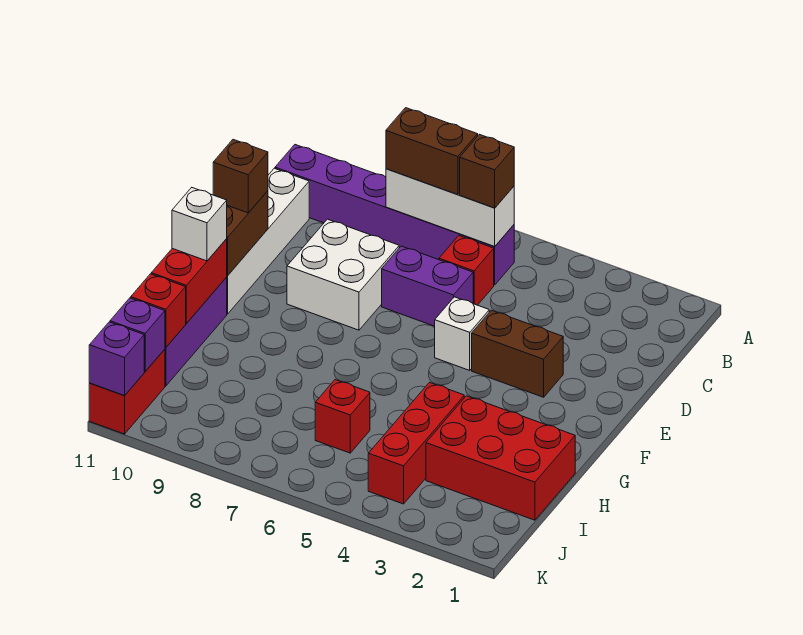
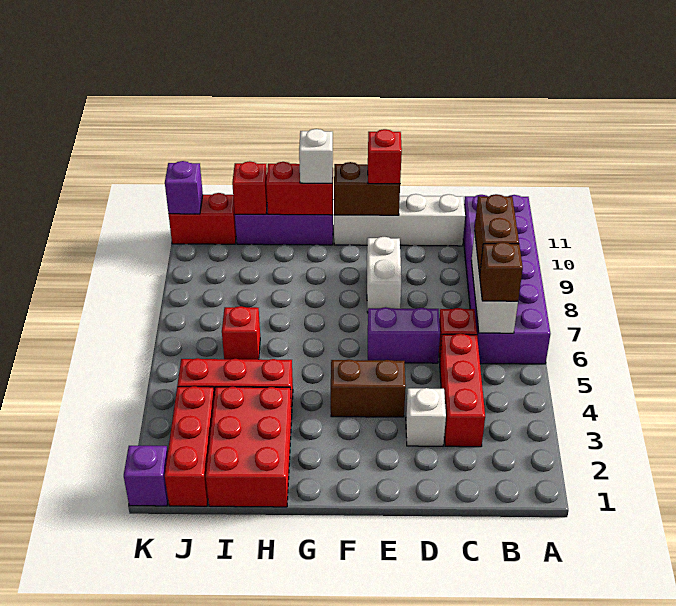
purple 1x6 brick [275,145,514,285] -> purple 2x6 brick [463,195,551,364]
none -> red 1x3 brick [440,333,485,447]
purple 1x2 brick [382,246,473,326] -> purple 1x2 brick turned to [368,307,440,363]
white 2x2 brick [287,219,399,330] -> white 1x2 brick [367,237,401,313]
brown 1x2 brick [472,310,563,397] -> brown 1x2 brick turned to [331,359,406,417]
white 1x1 brick [435,297,489,370] -> white 1x1 brick moved to [406,388,446,446]
brown 1x1 brick [213,140,268,213] -> red 1x1 brick [368,129,402,184]
none -> red 1x3 brick [165,386,215,506]
purple 1x1 brick [110,298,165,371] -> purple 1x1 brick moved to [124,446,168,506]

